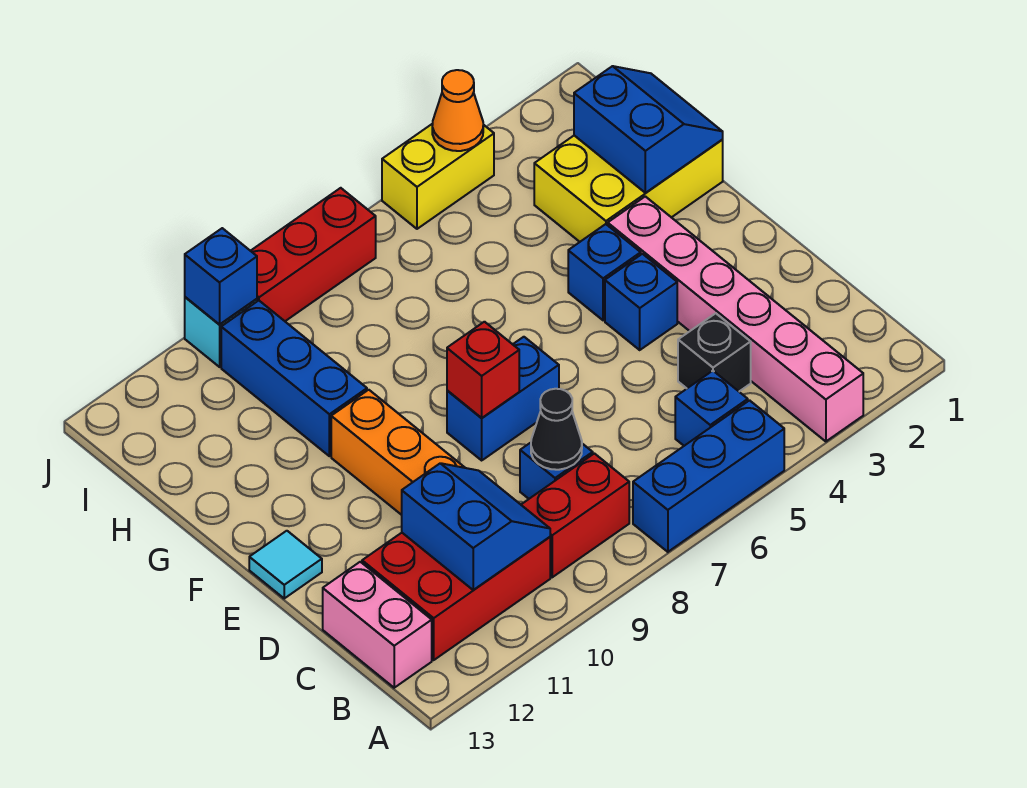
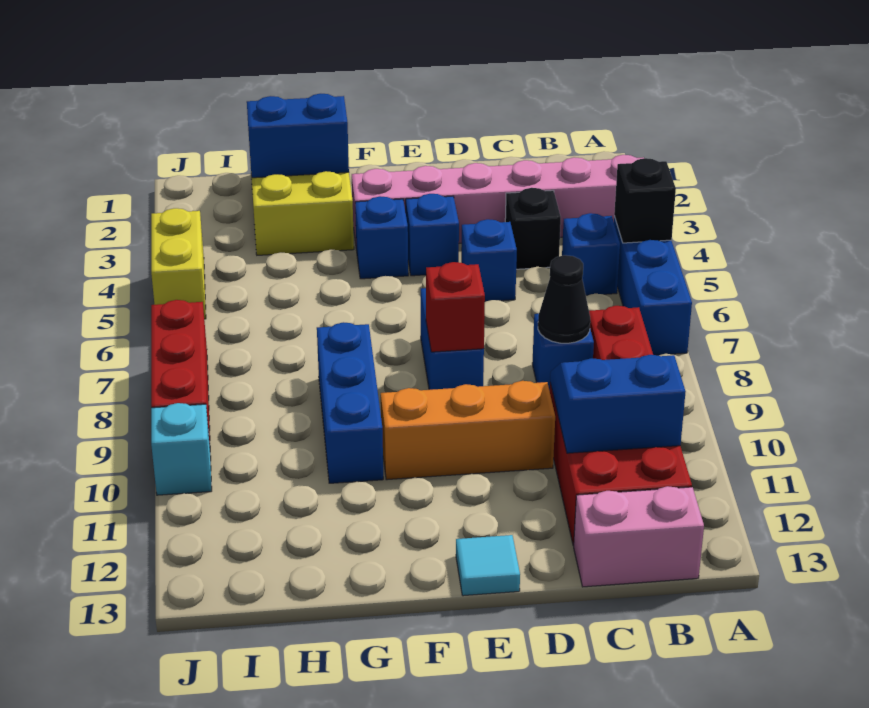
none -> black 1x1 brick [614,158,676,243]
blue 1x3 brick [221,301,367,456] -> blue 1x3 brick turned to [317,322,383,483]
orange 1x1 cone [432,70,483,151] -> none
blue 1x1 brick [185,228,257,324] -> blue 1x1 brick moved to [461,219,517,302]

